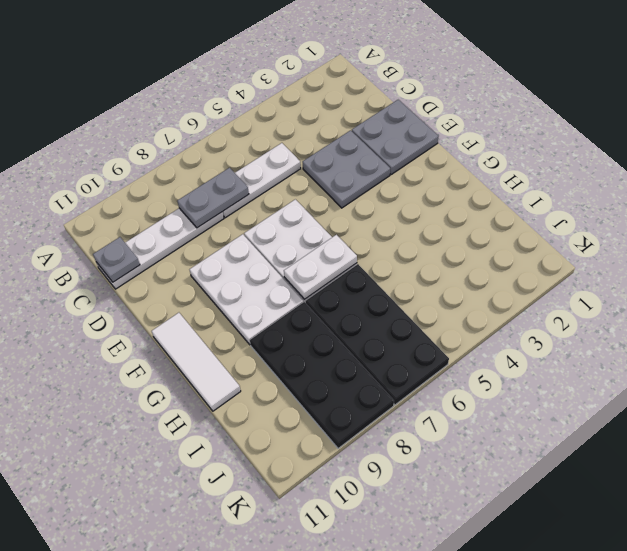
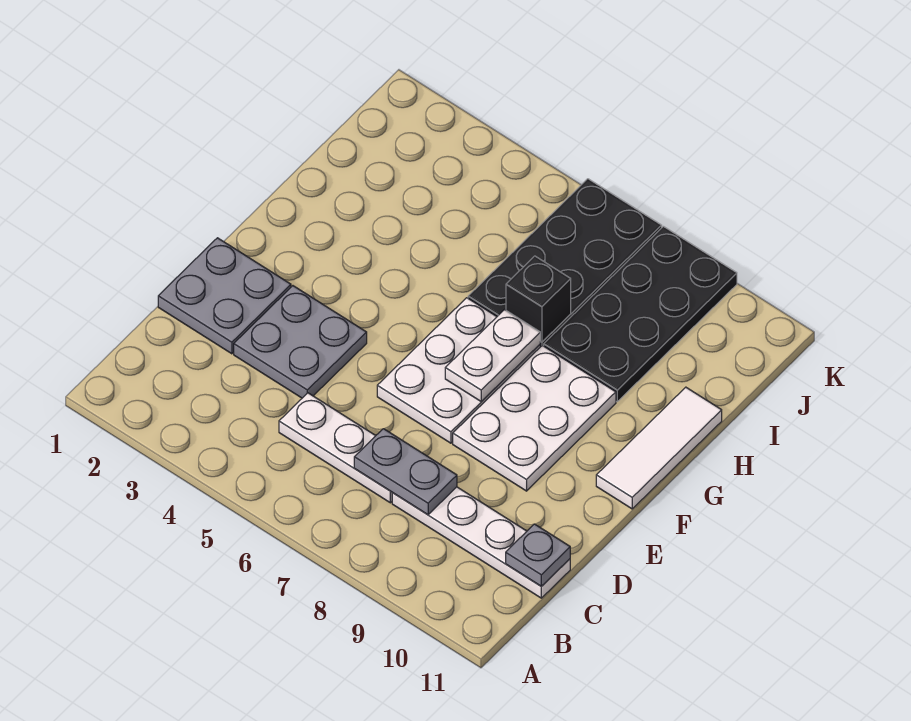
white 1x2 plate [284,235,357,299] -> white 1x2 plate turned to [445,310,540,402]
none -> black 1x1 brick [506,256,571,342]

